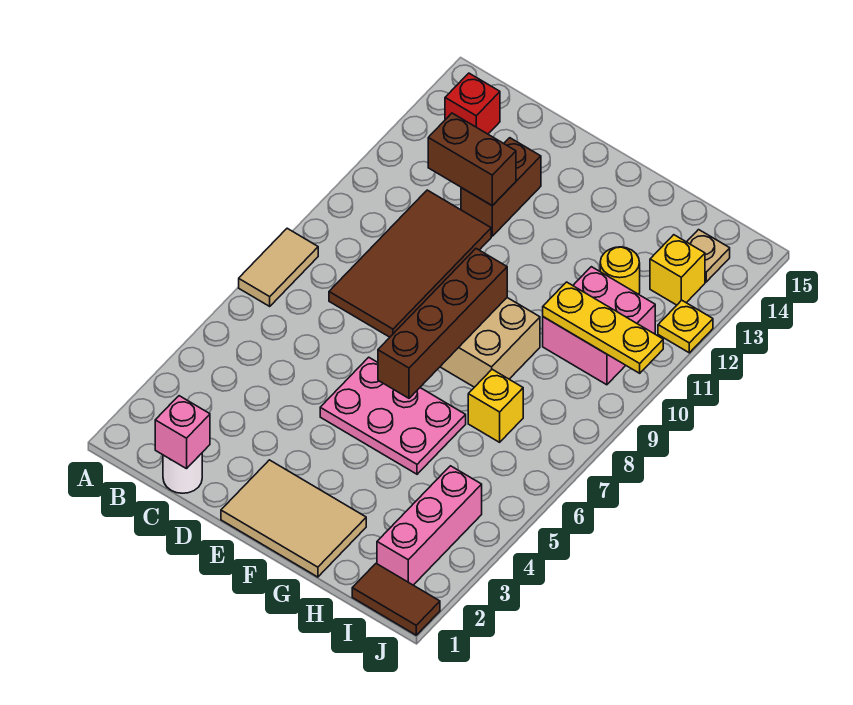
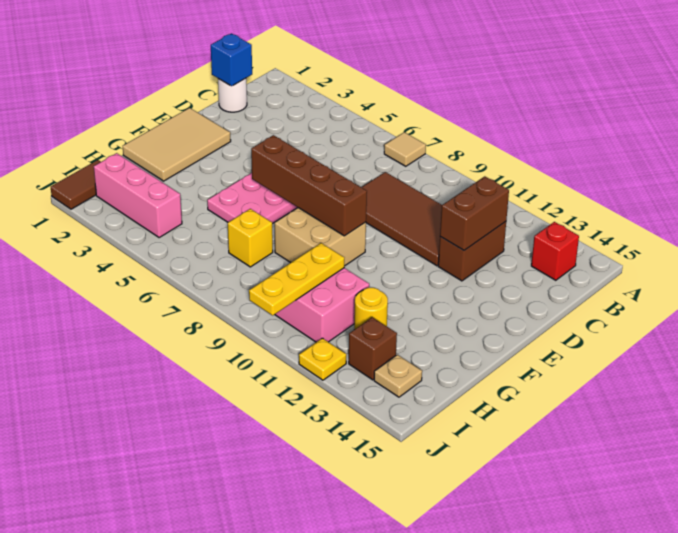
tan 1x2 tile [239,228,318,306] -> tan 1x1 tile [384,132,426,166]
pink 1x1 brick [155,396,210,469] -> blue 1x1 brick [211,33,252,86]
brown 1x2 brick [461,138,541,236] -> brown 1x2 brick turned to [438,222,506,281]
yellow 1x1 brick [650,235,705,305] -> brown 1x1 brick [349,317,397,380]

